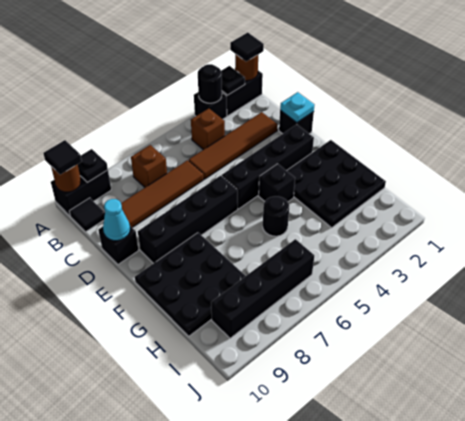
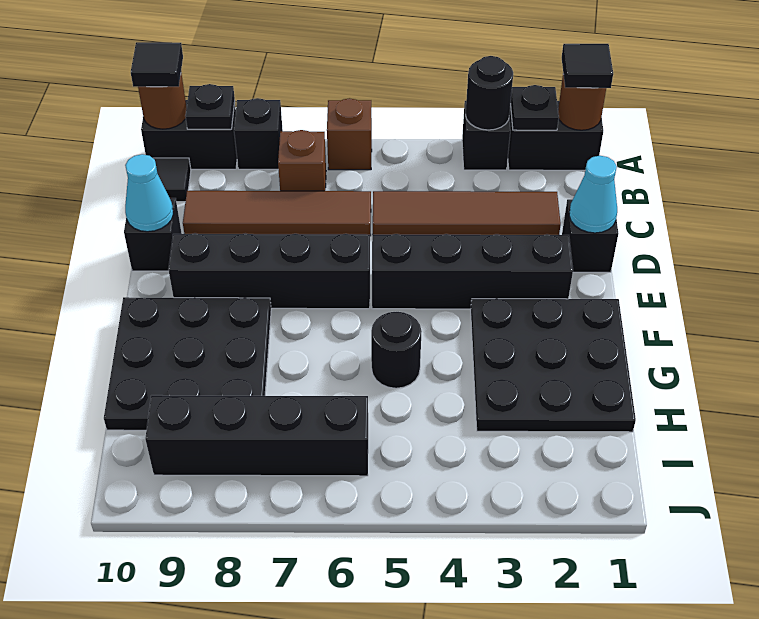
brown 1x1 brick [191,108,225,150] -> brown 1x1 brick moved to [327,98,372,170]
cyan 1x1 plate [280,92,314,123] -> cyan 1x1 cone [569,156,617,233]
black 1x1 brick [259,164,295,202] -> black 1x1 brick moved to [234,98,283,169]

